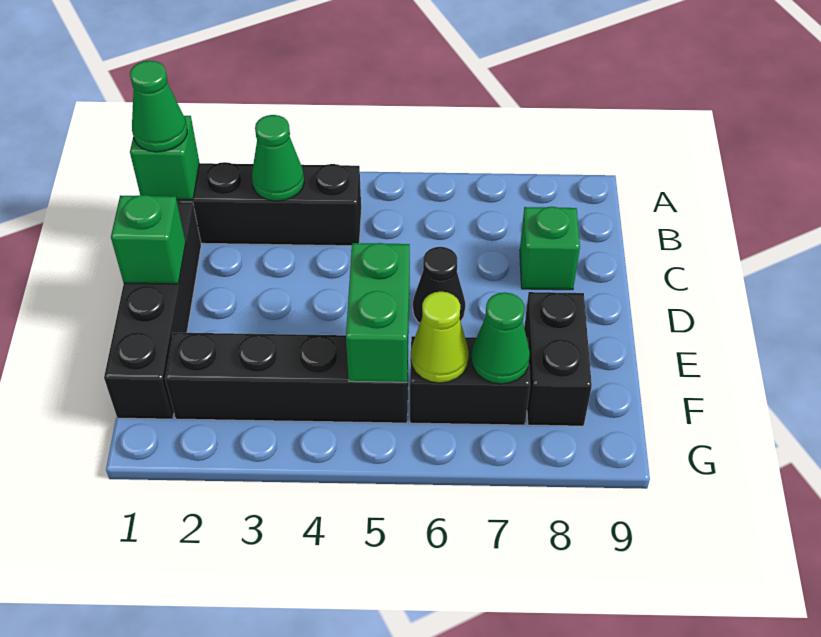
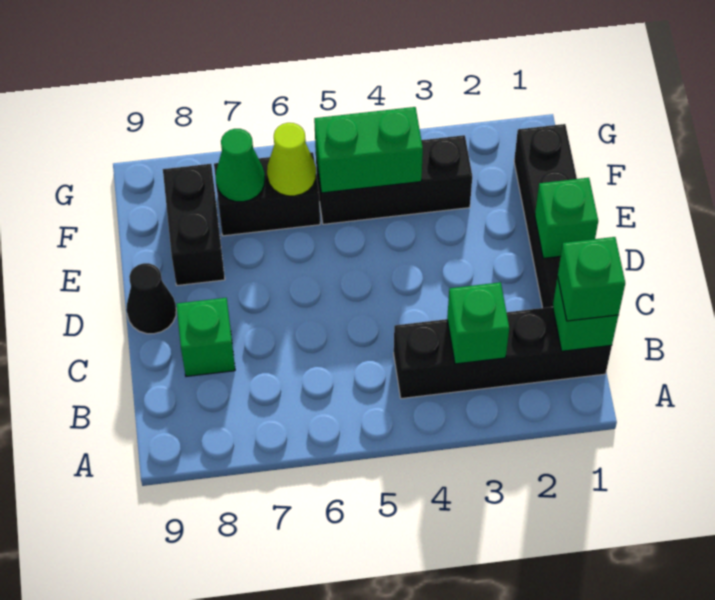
green 1x1 cone [130,61,187,152] -> green 1x1 brick [558,237,625,321]
green 1x1 cone [252,115,304,201] -> green 1x1 brick [447,282,509,364]
black 1x1 cone [413,247,465,323] -> black 1x1 cone moved to [126,263,176,334]
green 1x2 brick [346,243,410,382] -> green 1x2 brick turned to [314,107,423,193]
black 1x4 brick [165,333,408,423] -> black 1x3 brick [316,135,472,224]

